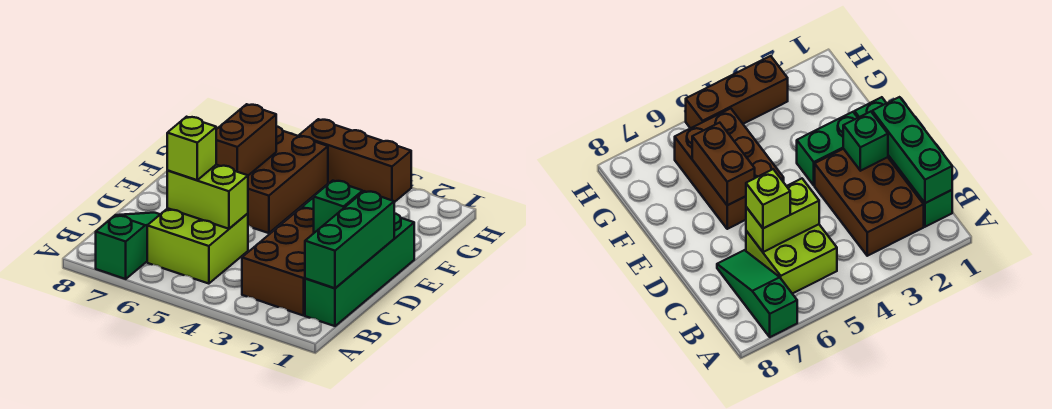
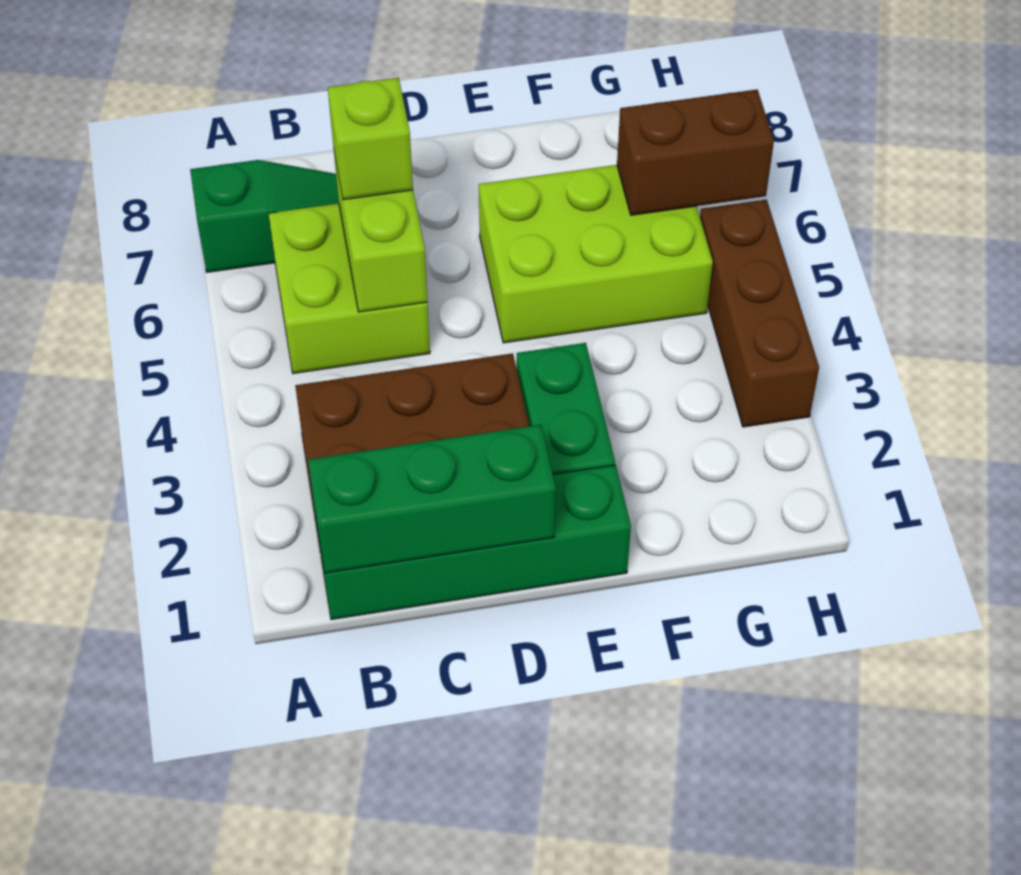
green 1x1 brick [314,181,363,233] -> none
brown 2x3 brick [248,126,328,233] -> lime 2x3 brick [479,165,713,343]
brown 1x2 brick [216,104,276,175] -> brown 1x2 brick moved to [617,90,774,215]

